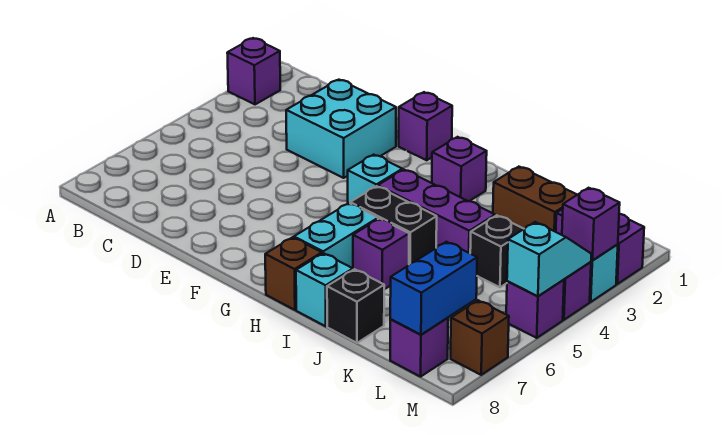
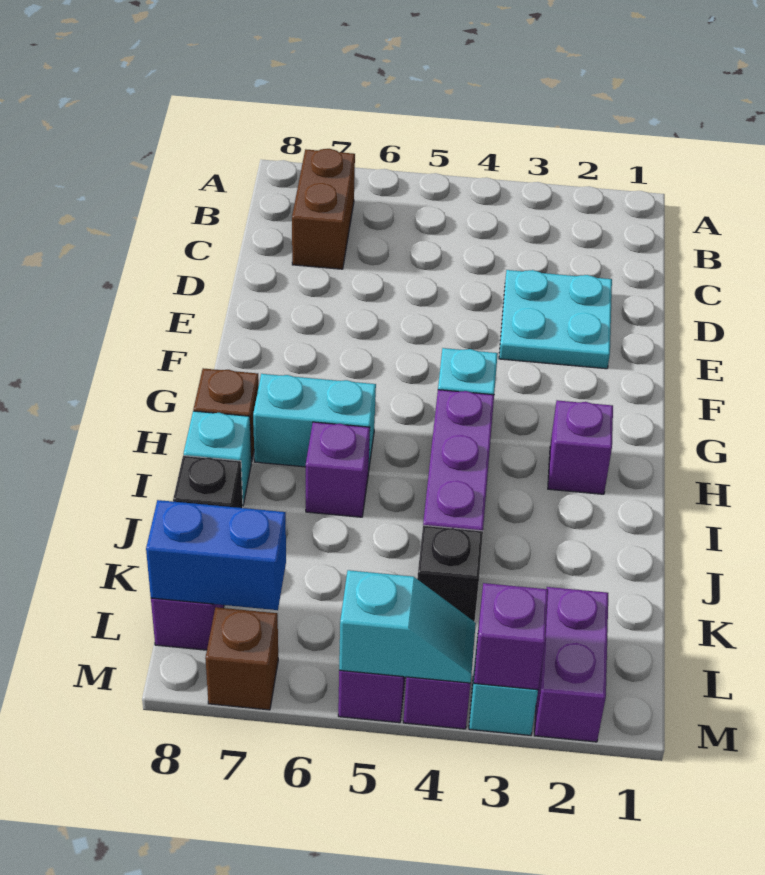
purple 1x1 brick [227,38,280,104] -> none
cyan 2x2 brick [286,80,396,178] -> cyan 2x2 plate [499,270,612,369]
purple 1x1 brick [399,92,452,160] -> none
black 1x2 brick [350,186,437,264] -> none
brown 1x2 brick [493,167,577,232] -> brown 1x2 brick moved to [292,149,355,269]

